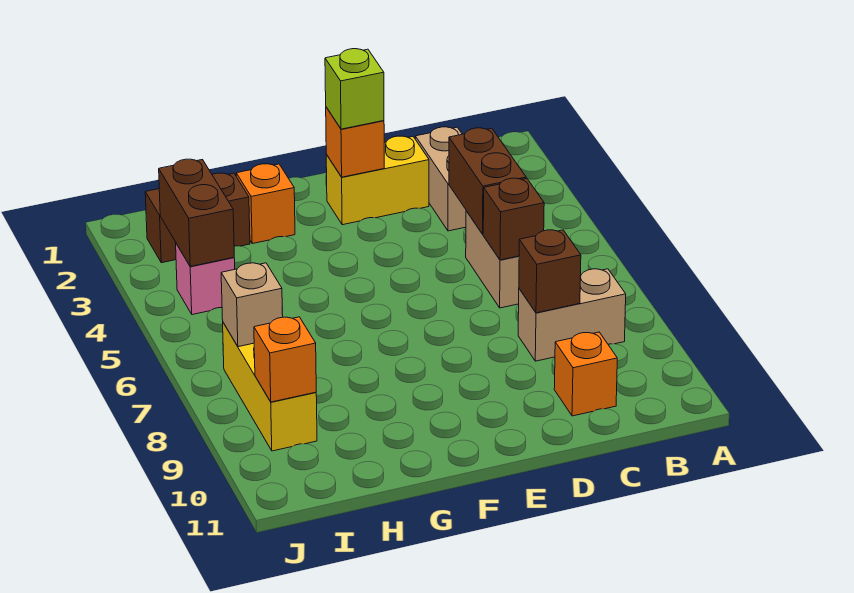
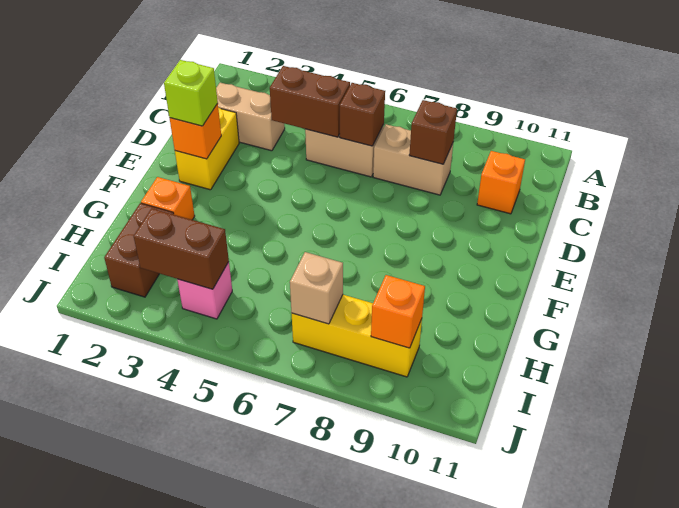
tan 1x2 brick [518,269,626,361] -> tan 1x2 brick turned to [373,124,453,195]

